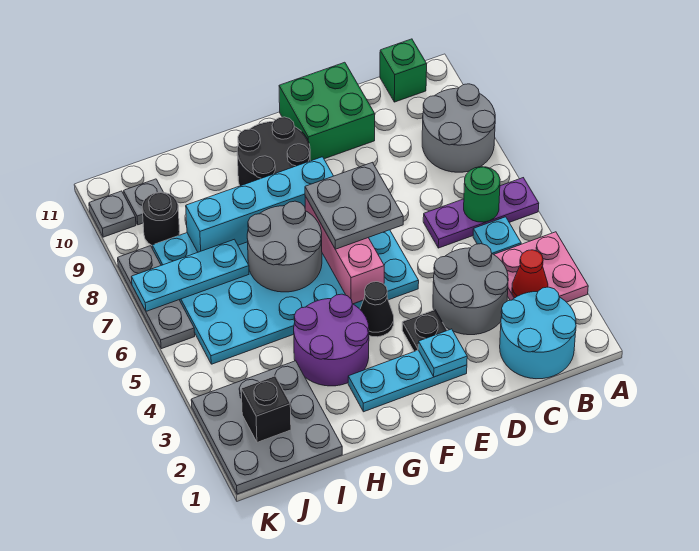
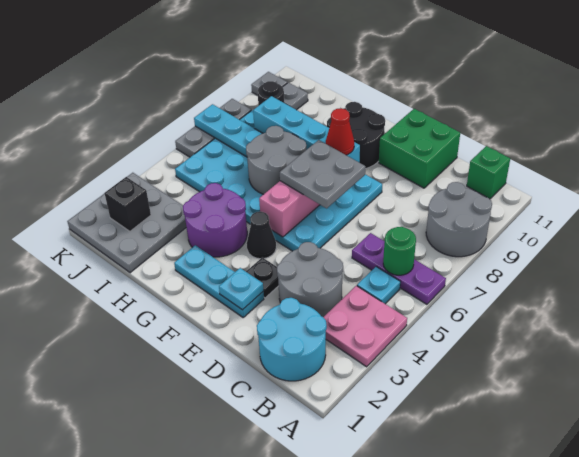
red 1x1 cone [512,250,548,298] -> red 1x1 cone moved to [326,108,354,155]

